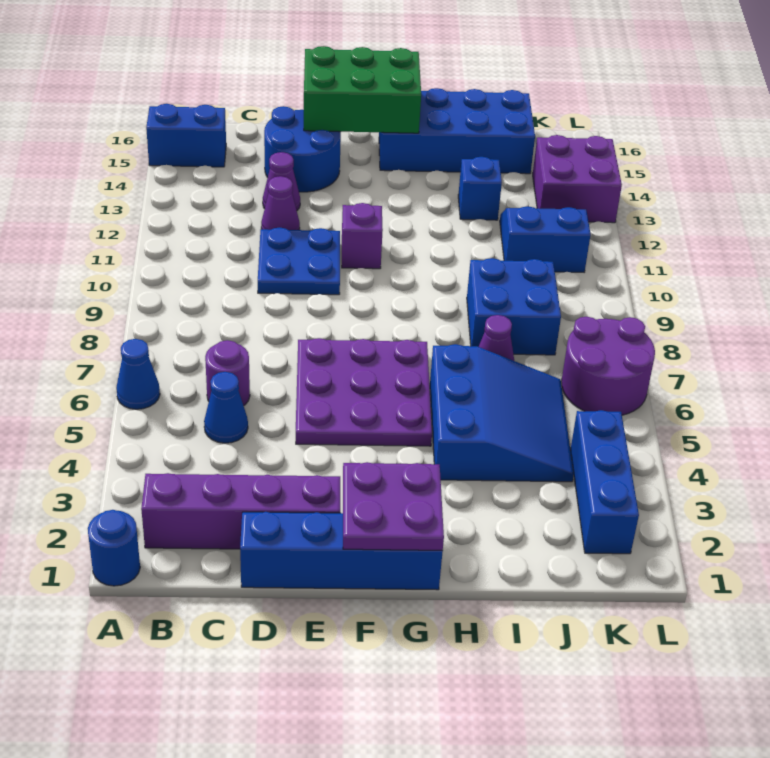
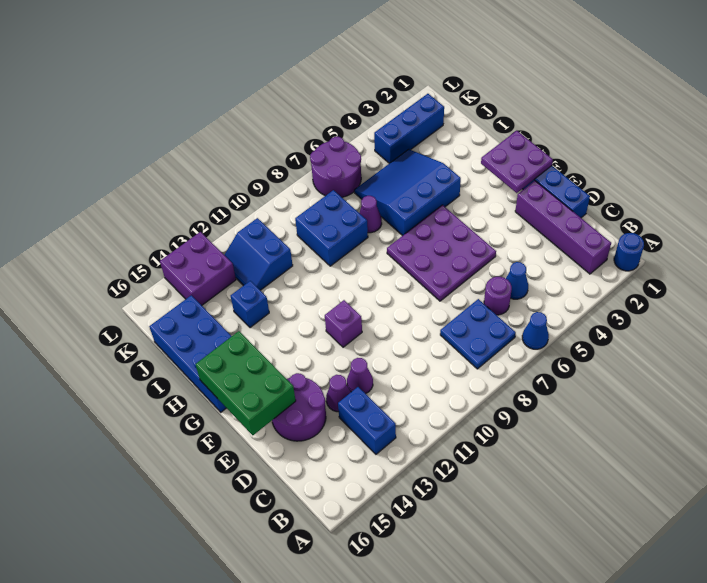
blue 1x2 brick [146,104,226,167] -> blue 1x2 brick moved to [338,387,396,454]
blue 2x2 plate [258,227,340,295] -> blue 2x2 plate moved to [440,299,516,369]
blue 2x2 round brick [264,106,341,192] -> purple 2x2 round brick [272,373,326,441]

